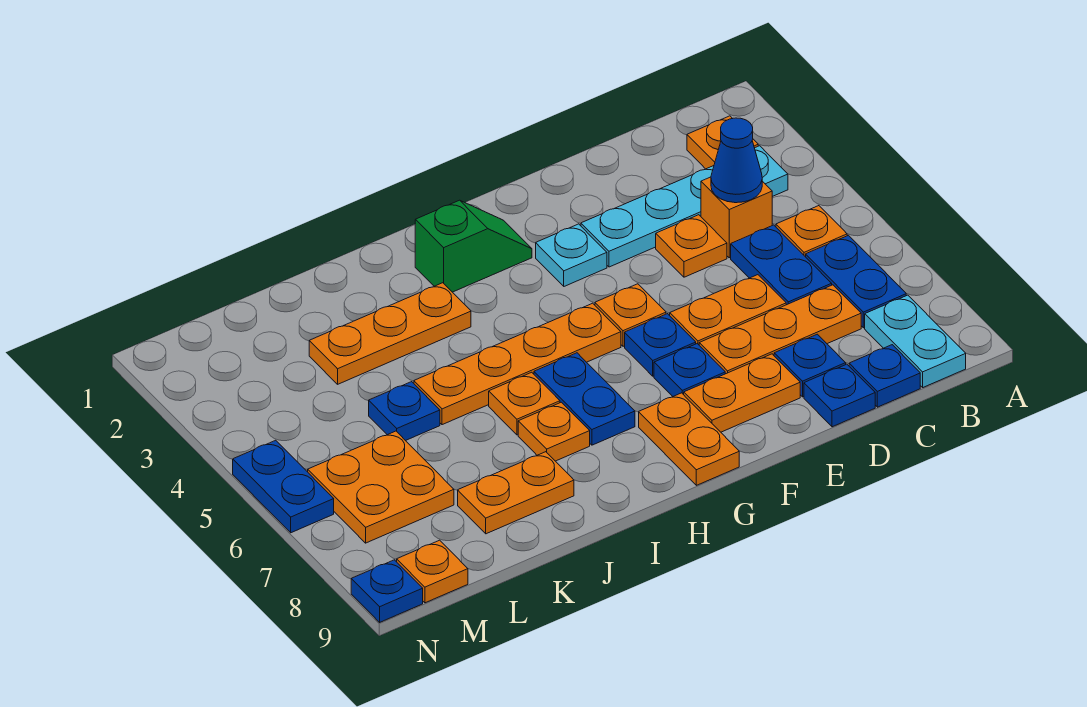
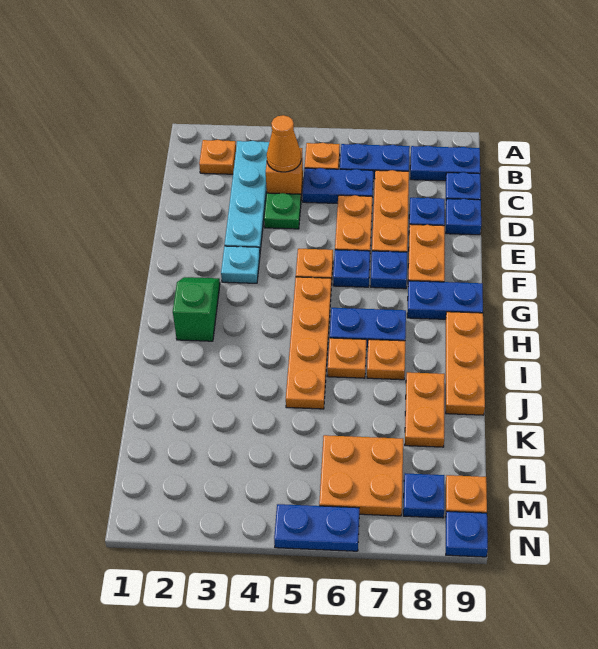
cyan 1x2 plate [865,295,966,387] -> blue 1x2 plate [410,146,480,181]
blue 1x1 cone [711,118,762,203] -> orange 1x1 cone [267,115,301,172]
orange 1x1 plate [656,215,727,277] -> green 1x1 plate [264,193,301,229]
orange 1x2 plate [639,393,739,485] -> blue 1x2 plate [407,281,483,319]
orange 1x3 plate [309,283,471,384] -> orange 1x3 plate moved to [446,312,485,415]
blue 1x1 plate [369,382,440,441] -> blue 1x1 plate moved to [403,473,444,518]

